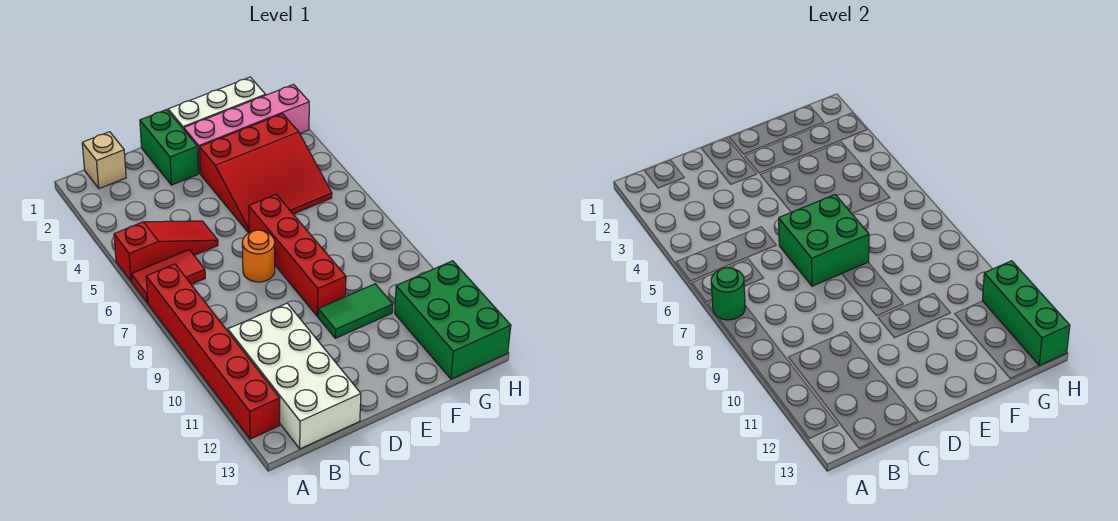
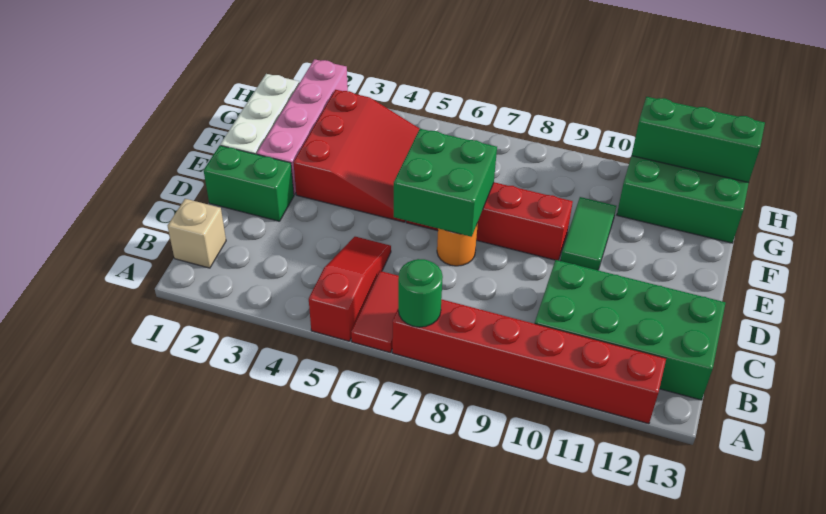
white 2x4 brick [228,303,361,449] -> green 2x4 brick [535,260,725,400]

